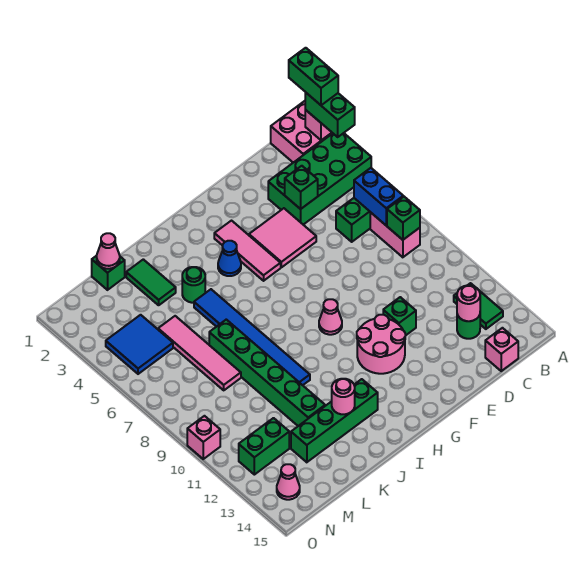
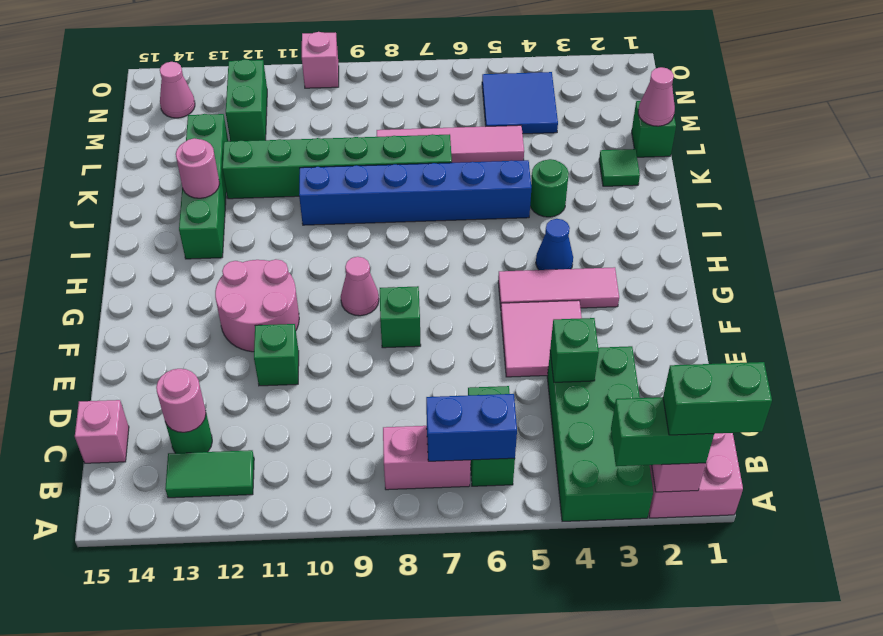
green 1x1 brick [387,197,420,240] -> green 1x1 brick moved to [380,286,421,348]
blue 1x6 tile [194,289,310,385] -> blue 1x6 brick [299,160,531,225]
green 1x2 tile [126,259,176,305] -> green 1x1 tile [599,149,640,186]

